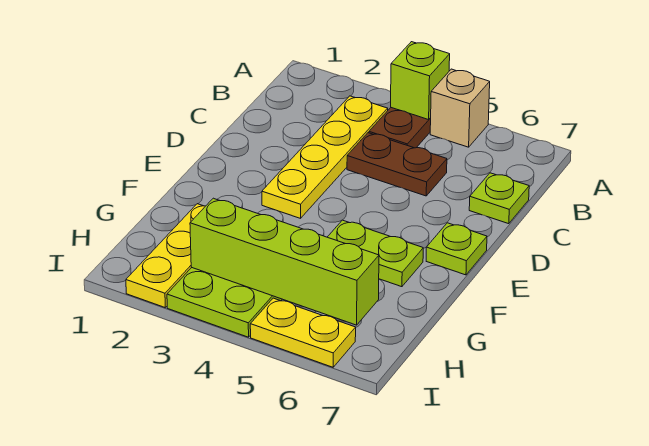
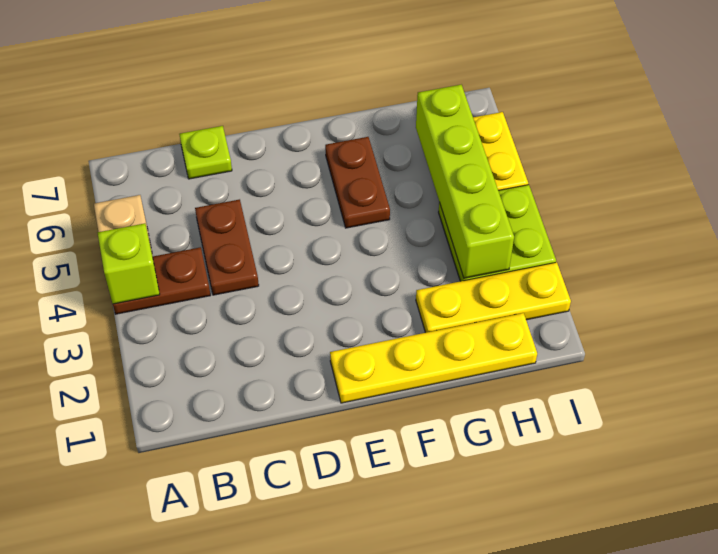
yellow 1x4 plate [262,96,388,218] -> yellow 1x4 plate moved to [330,313,537,403]
lime 1x1 plate [426,223,487,275] -> none
lime 1x2 plate [328,220,423,287] -> brown 1x2 plate [325,137,390,228]

